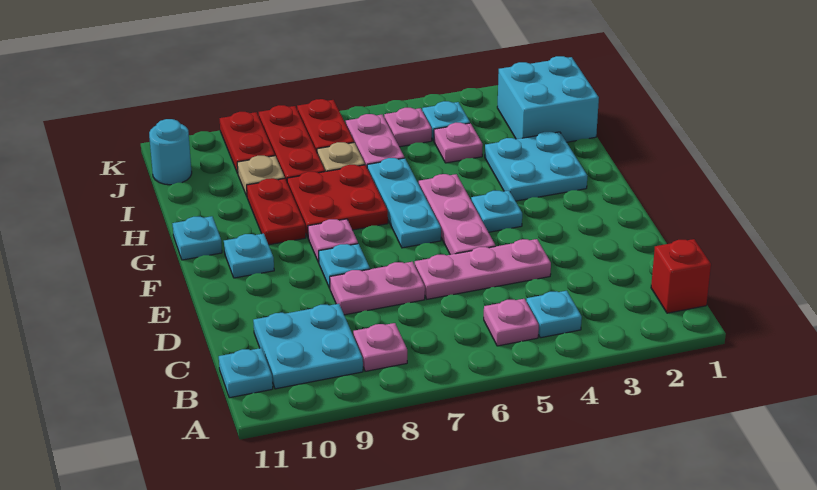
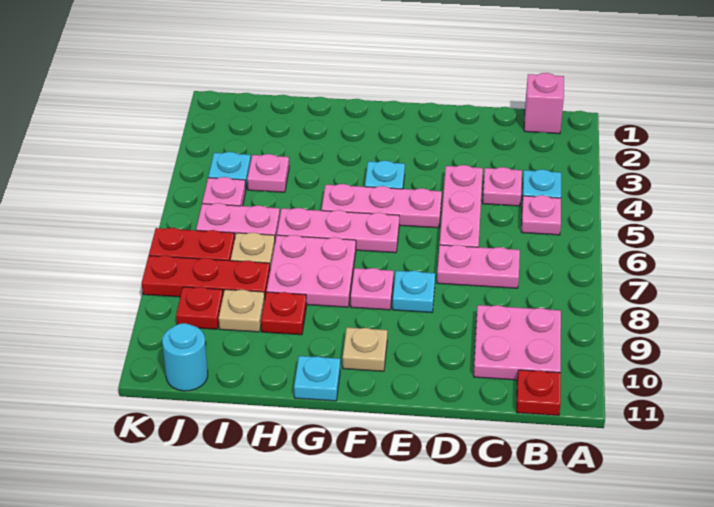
red 1x1 brick [651,239,711,313] -> pink 1x1 brick [524,73,564,134]
pink 1x1 plate [353,323,407,371] -> pink 1x1 plate moved to [483,167,522,206]
cyan 2x2 plate [253,304,363,389] -> pink 2x2 plate [474,305,561,380]
cyan 1x1 plate [219,348,273,398] -> red 1x1 plate [517,370,561,416]
pink 1x2 plate [330,262,425,315] -> pink 1x2 plate turned to [437,245,520,288]
cyan 1x3 plate [367,158,441,248] -> pink 1x3 plate [277,208,399,253]
cyan 1x1 plate [224,234,274,278] -> tan 1x1 plate [343,327,387,371]
cyan 2x2 plate [485,132,587,201] -> none
red 2x2 plate [287,165,388,237] -> pink 2x2 plate [267,235,356,307]
red 1x2 plate [247,178,306,245] -> red 1x1 plate [261,292,307,335]
cyan 2x2 brick [497,56,599,142] -> none
red 1x2 plate [220,112,275,173] -> red 1x1 plate [176,287,223,329]

